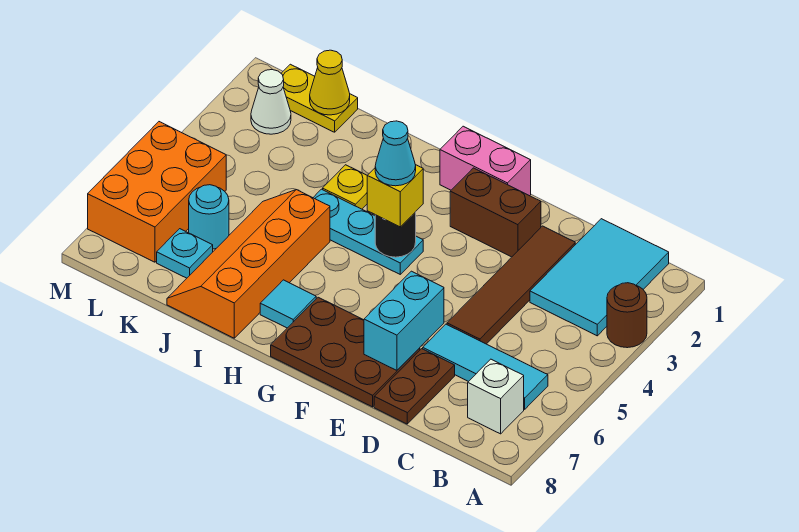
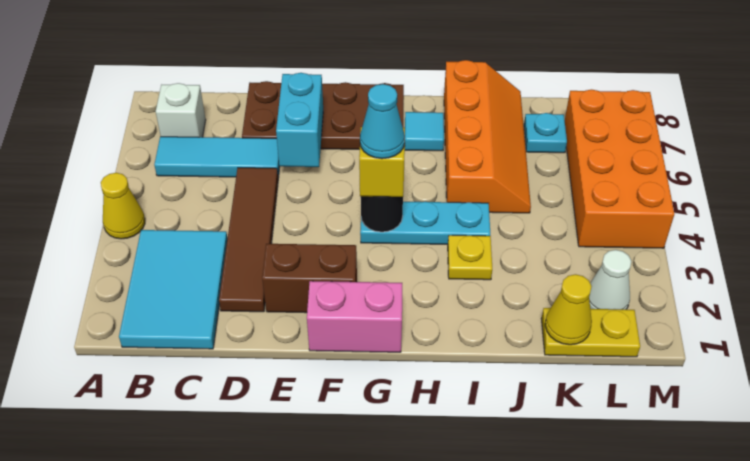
brown 1x1 round brick [607,283,647,348] -> none
none -> yellow 1x1 cone [101,173,145,239]
cyan 1x1 round brick [189,185,229,249] -> none
orange 2x3 brick [88,122,226,262] -> orange 2x4 brick [565,90,674,248]

